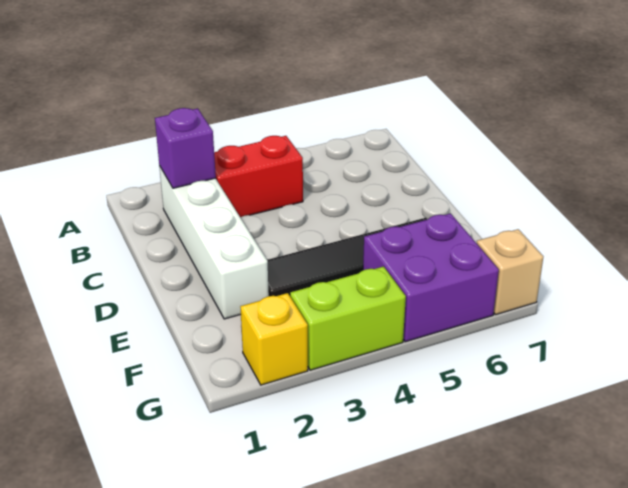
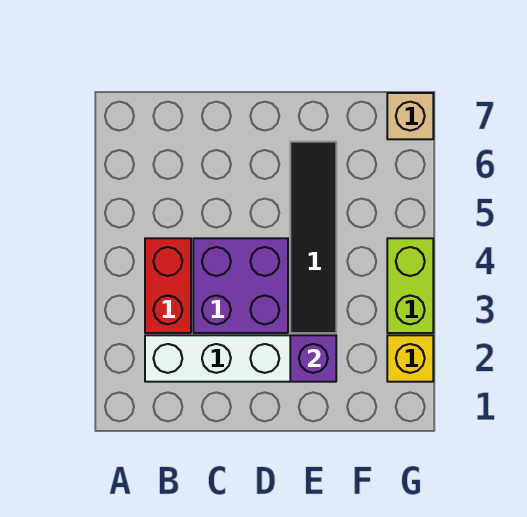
purple 1x1 brick [155,108,216,188] -> purple 1x1 brick moved to [290,335,336,382]
purple 2x2 brick [363,213,499,342] -> purple 2x2 brick moved to [193,238,288,333]

